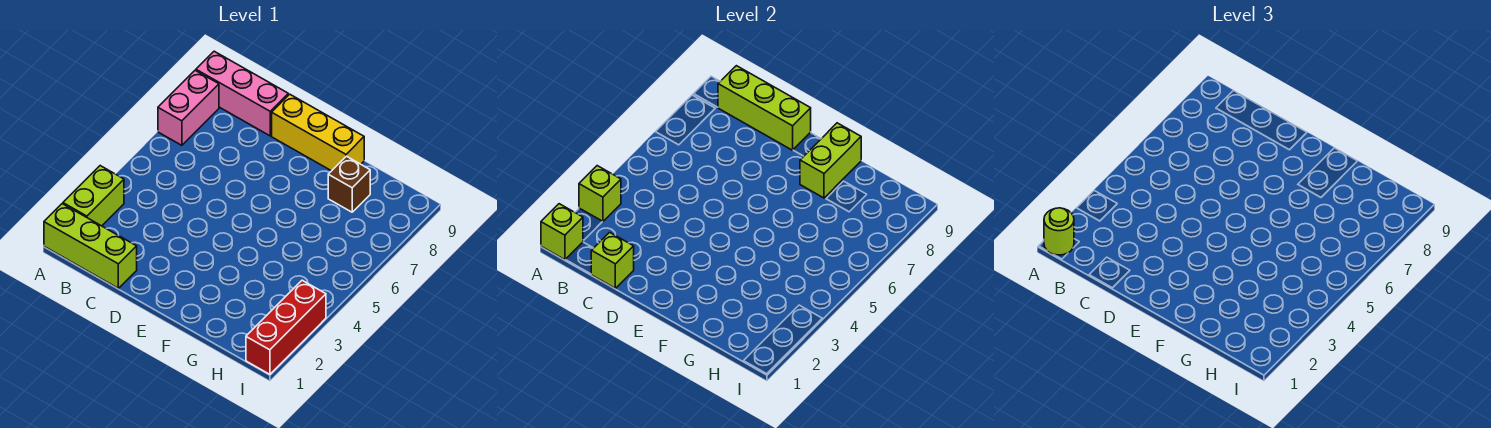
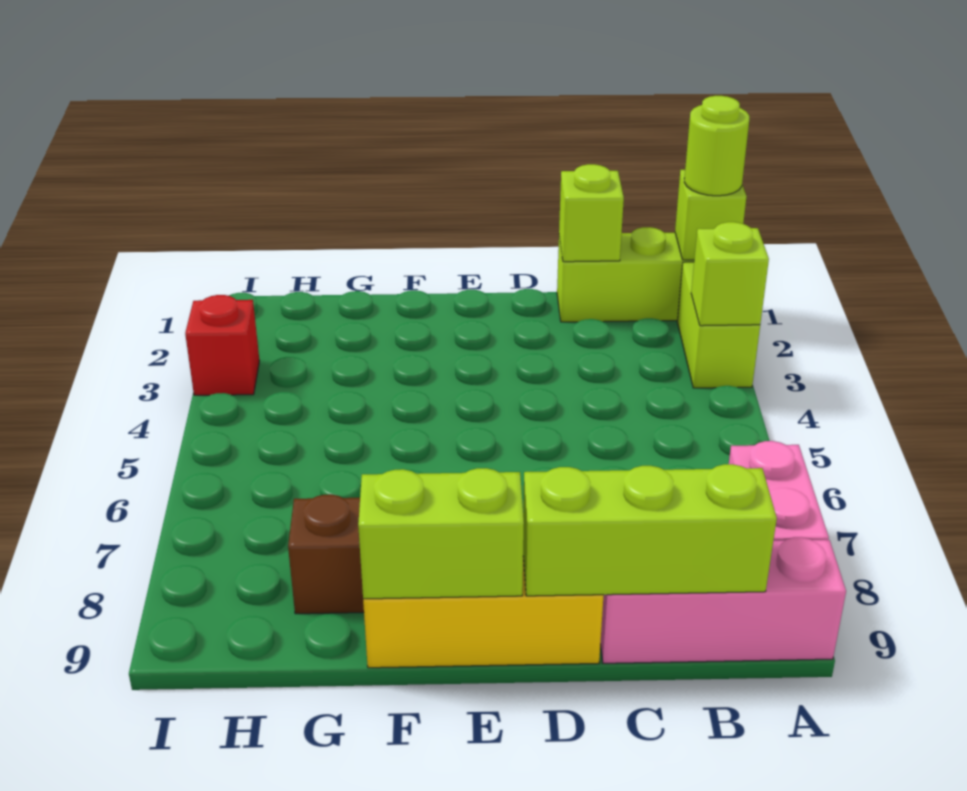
lime 1x2 brick [800,123,861,198] -> lime 1x2 brick turned to [358,468,524,599]
red 1x3 brick [246,280,326,374] -> red 1x1 brick [185,295,259,395]

